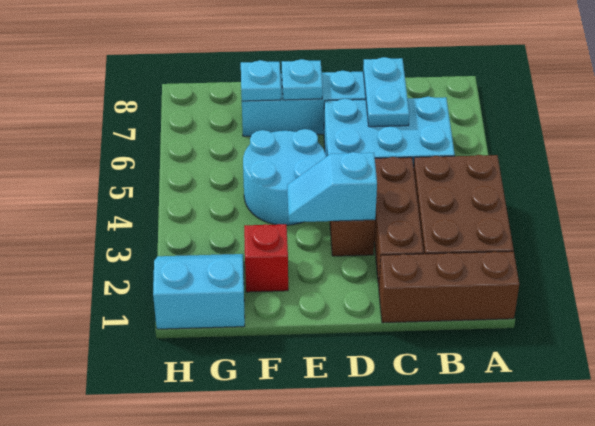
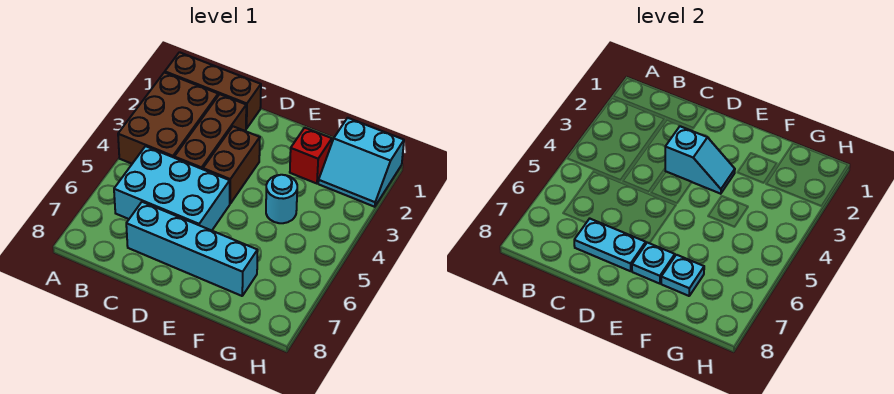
cyan 1x2 plate [363,57,409,127] -> cyan 1x2 plate turned to [574,219,646,271]
cyan 2x2 round brick [243,129,326,225] -> cyan 1x1 round brick [266,175,297,223]

